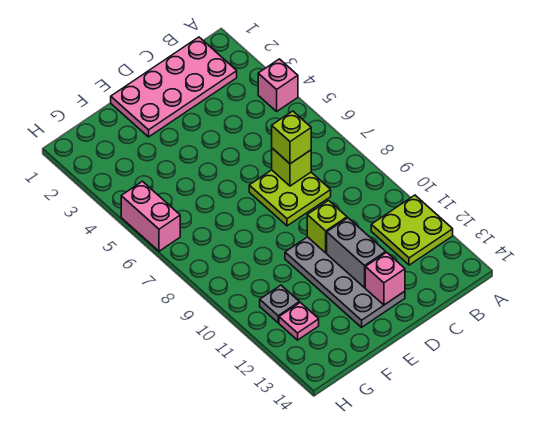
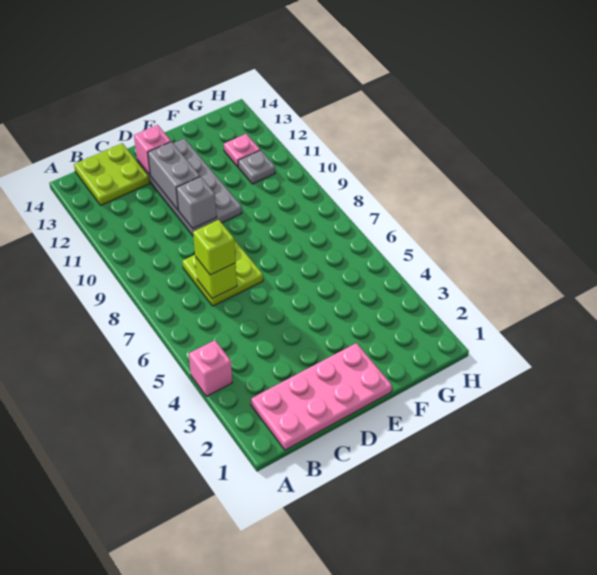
lime 2x2 plate [371,195,453,265] -> lime 2x2 plate moved to [74,143,150,205]
lime 1x1 brick [307,200,347,253] -> grey 1x1 brick [176,177,217,228]
pink 1x2 brick [121,181,180,251] -> none

